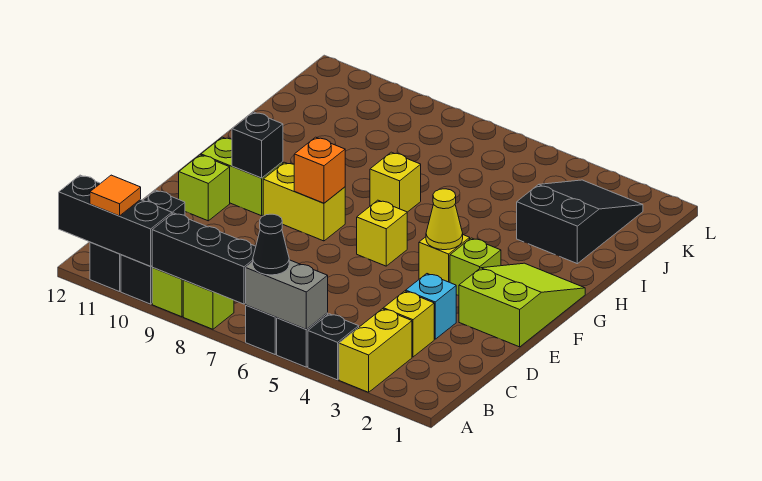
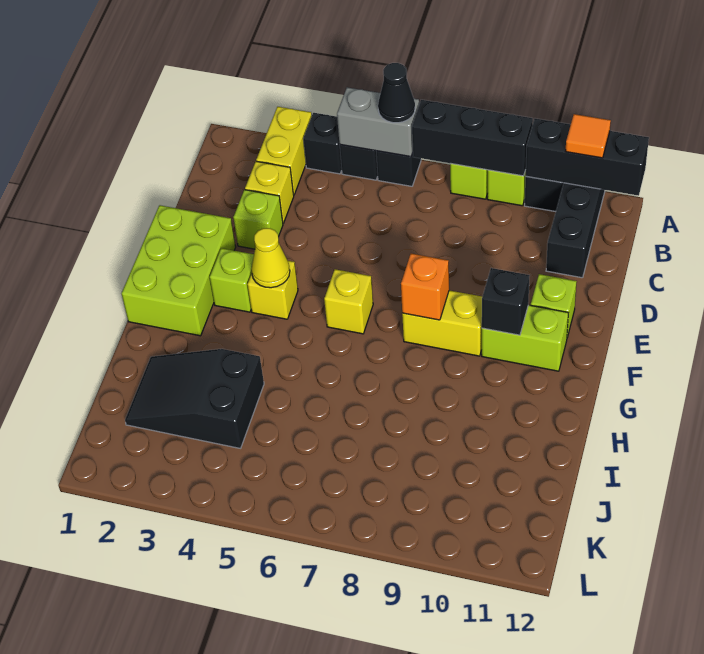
cyan 1x1 brick [406,274,456,339] -> lime 1x1 brick [233,190,283,249]
lime 2x3 slope [459,263,585,347] -> lime 2x3 brick [122,205,236,336]
yellow 1x1 brick [370,152,421,212] -> none
black 2x3 slope [517,180,643,264] -> black 2x3 slope turned to [125,349,264,448]

